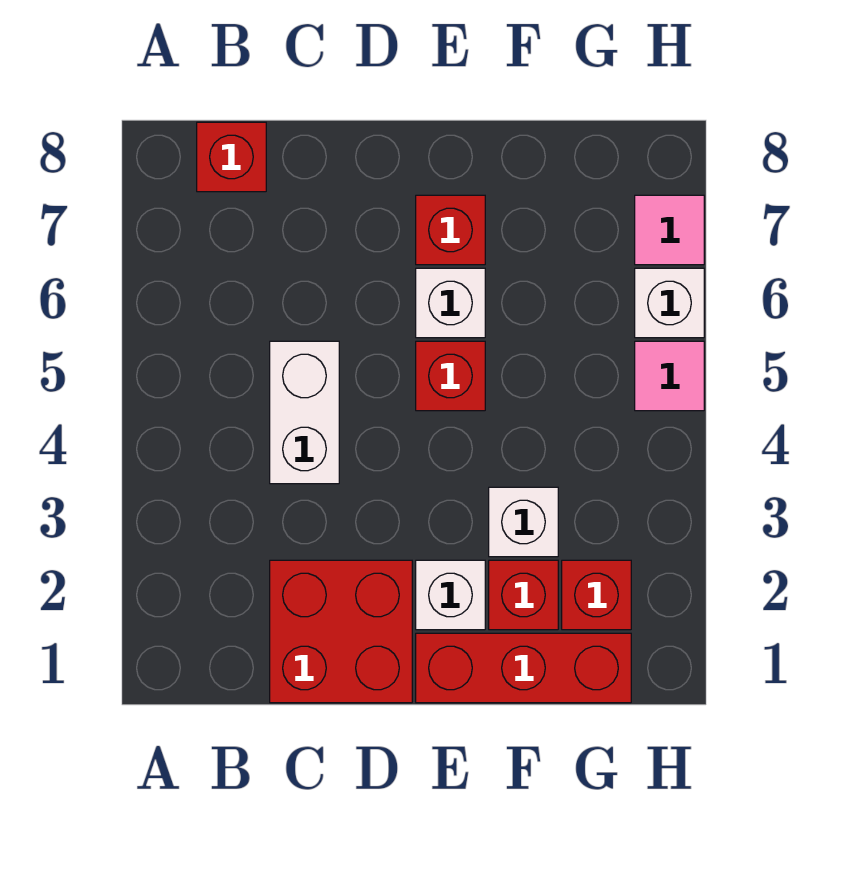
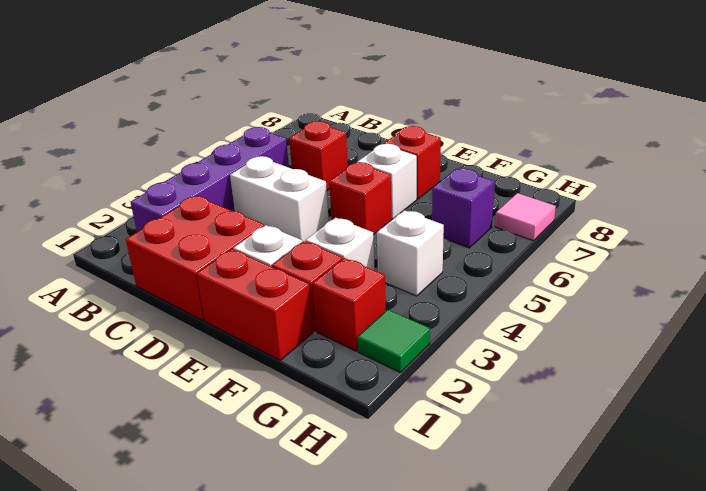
none -> purple 1x4 brick [131,127,289,232]
red 1x1 brick [197,122,266,192] -> red 1x1 brick moved to [289,121,348,190]
white 1x2 brick [270,341,339,484] -> white 1x2 brick turned to [230,156,329,242]
red 1x3 brick [416,633,631,703] -> red 1x2 brick [197,249,313,360]
none -> purple 1x1 brick [432,169,495,248]
none -> green 1x1 tile [358,310,430,373]
pink 1x1 tile [635,341,704,411] -> none
white 1x1 brick [635,268,704,338] -> white 1x1 brick moved to [377,210,444,296]

